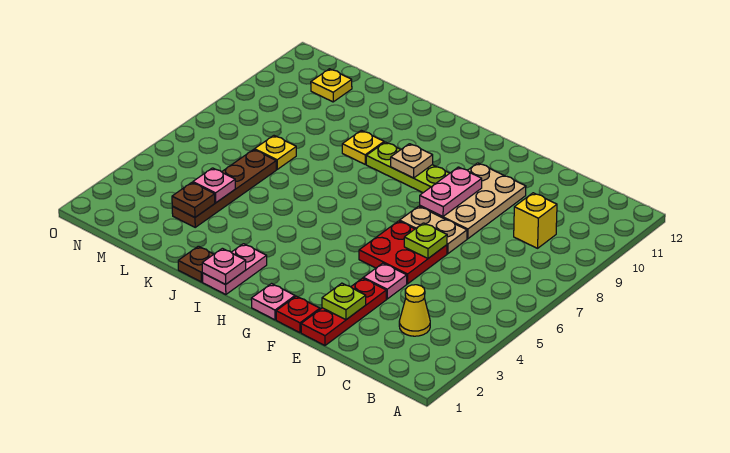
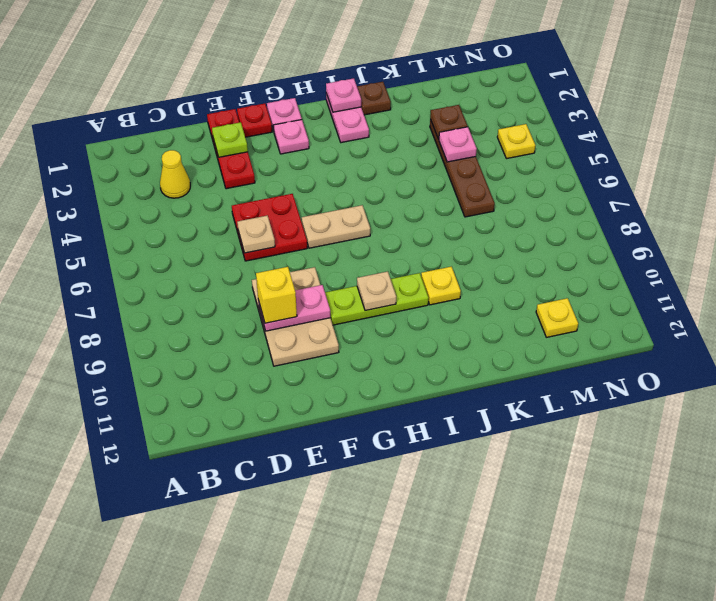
yellow 1x1 brick [514,193,557,248] -> yellow 1x1 brick moved to [256,267,297,323]
pink 1x1 plate [363,263,407,299] -> pink 1x1 plate moved to [273,120,309,154]
lime 1x1 plate [404,223,447,258] -> tan 1x1 plate [237,216,275,253]
tan 1x2 plate [400,206,467,254] -> tan 1x2 plate moved to [302,205,370,248]
pink 1x2 plate [420,167,482,217] -> pink 1x2 plate turned to [258,285,330,331]
yellow 1x1 plate [255,136,296,169] -> yellow 1x1 plate moved to [497,124,536,159]

